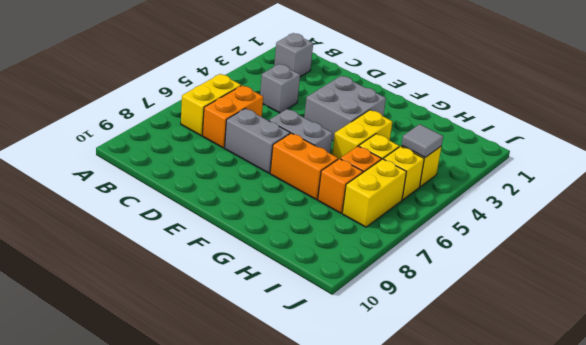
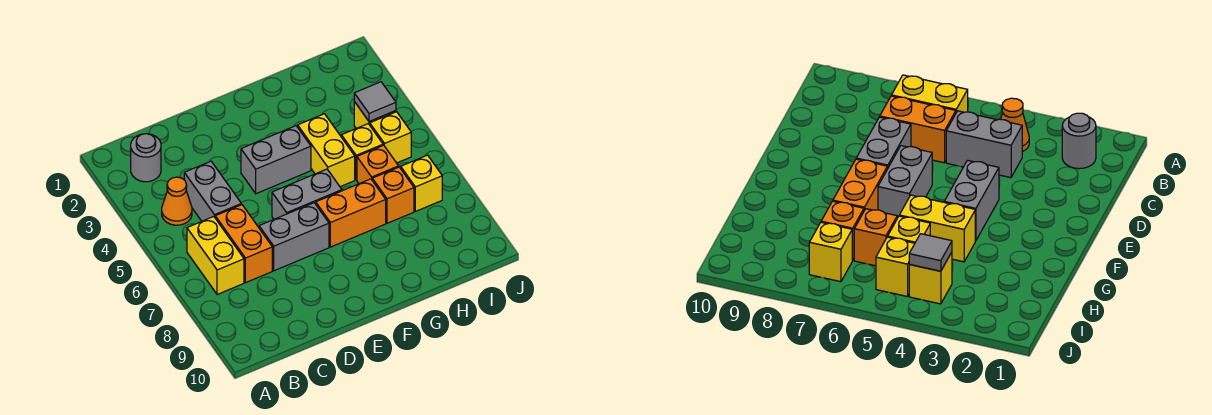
grey 1x1 brick [274,33,313,77] -> grey 1x1 round brick [131,134,161,182]
none -> orange 1x1 cone [162,177,192,225]
grey 1x1 brick [260,64,300,113] -> grey 1x2 brick [184,161,241,221]
grey 2x2 brick [304,76,386,141] -> grey 1x2 brick [241,126,311,194]
yellow 1x2 brick [342,159,406,227] -> yellow 1x1 brick [401,155,442,211]

